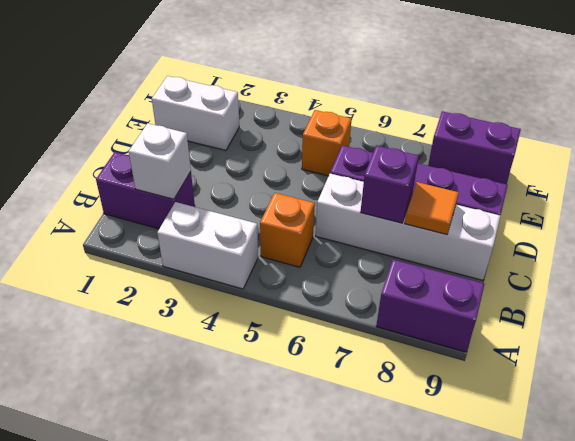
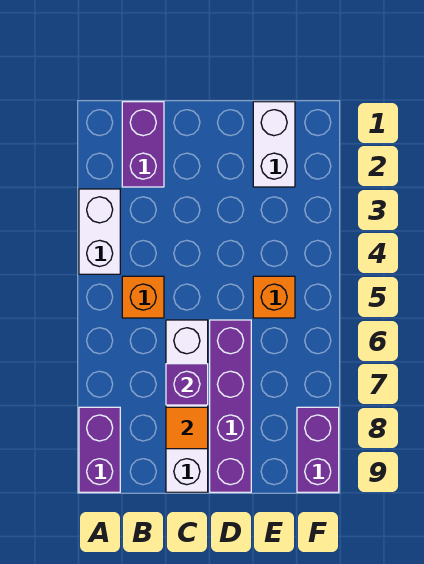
white 1x1 brick [129,123,191,199] -> none

